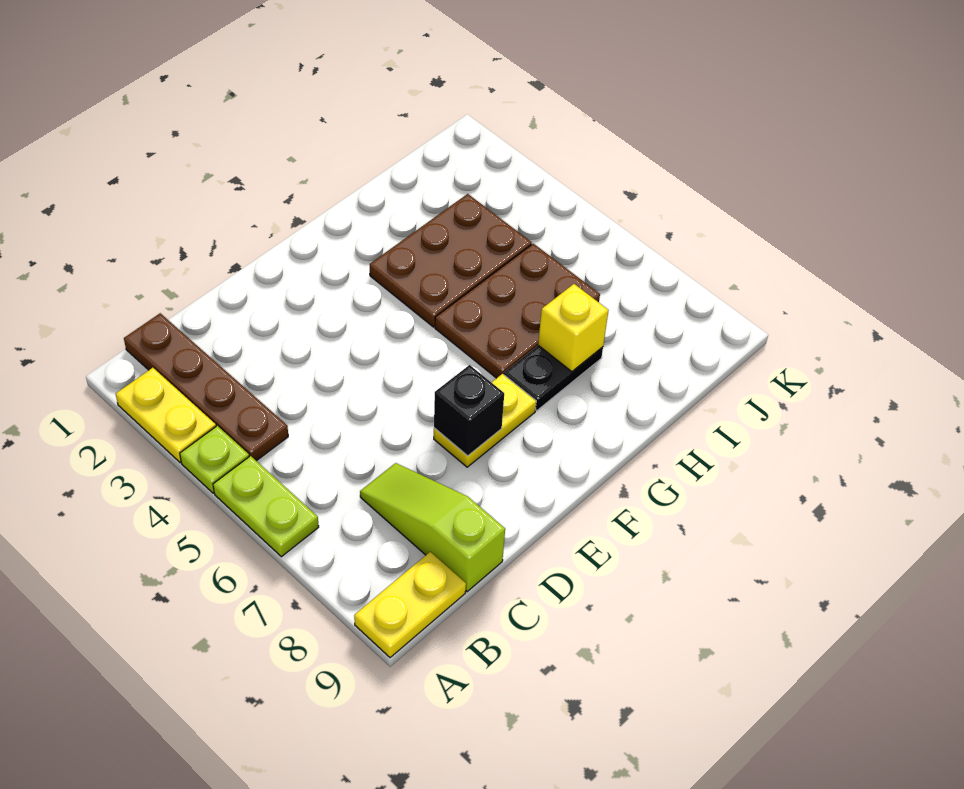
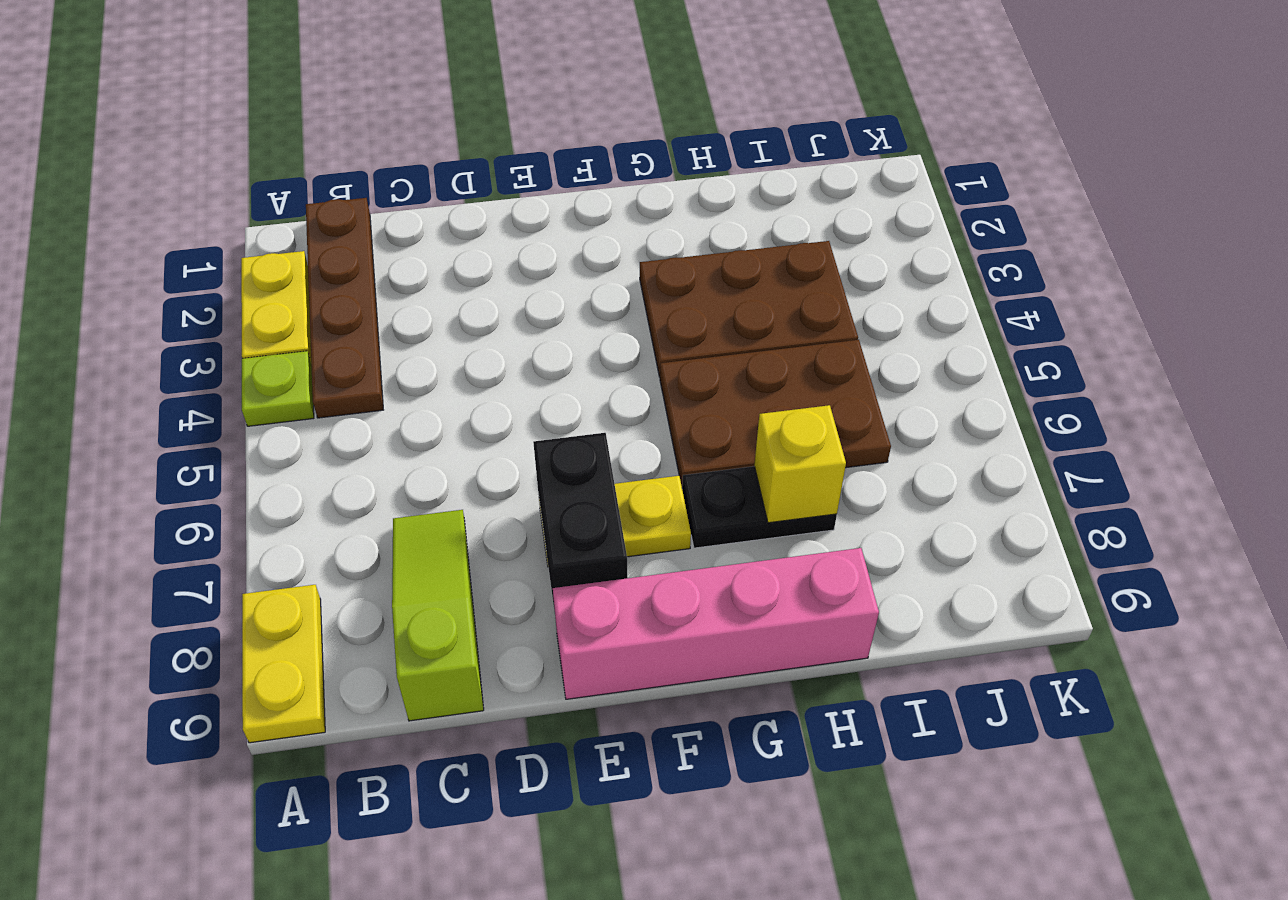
lime 1x2 plate [213,456,319,557] -> none
yellow 1x2 plate [354,552,466,658] -> yellow 1x2 plate turned to [242,585,325,743]
black 1x1 brick [434,365,504,456] -> black 1x2 brick [533,433,628,612]
none -> pink 1x4 brick [553,548,879,699]

